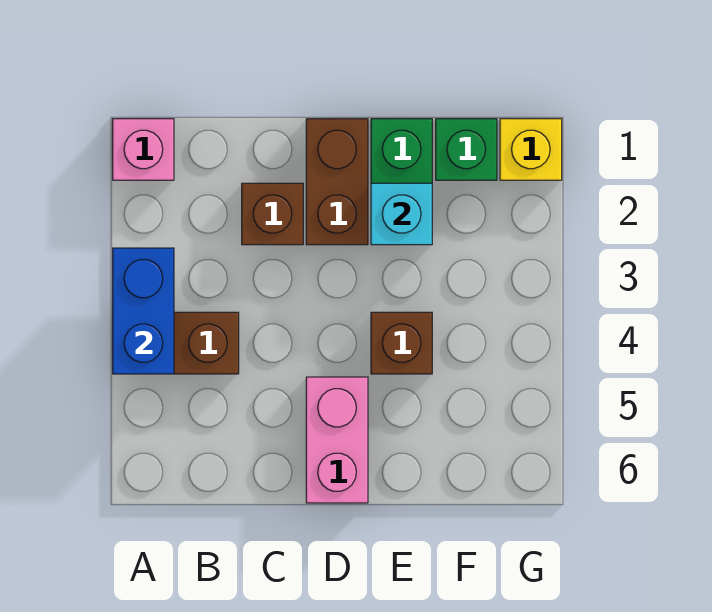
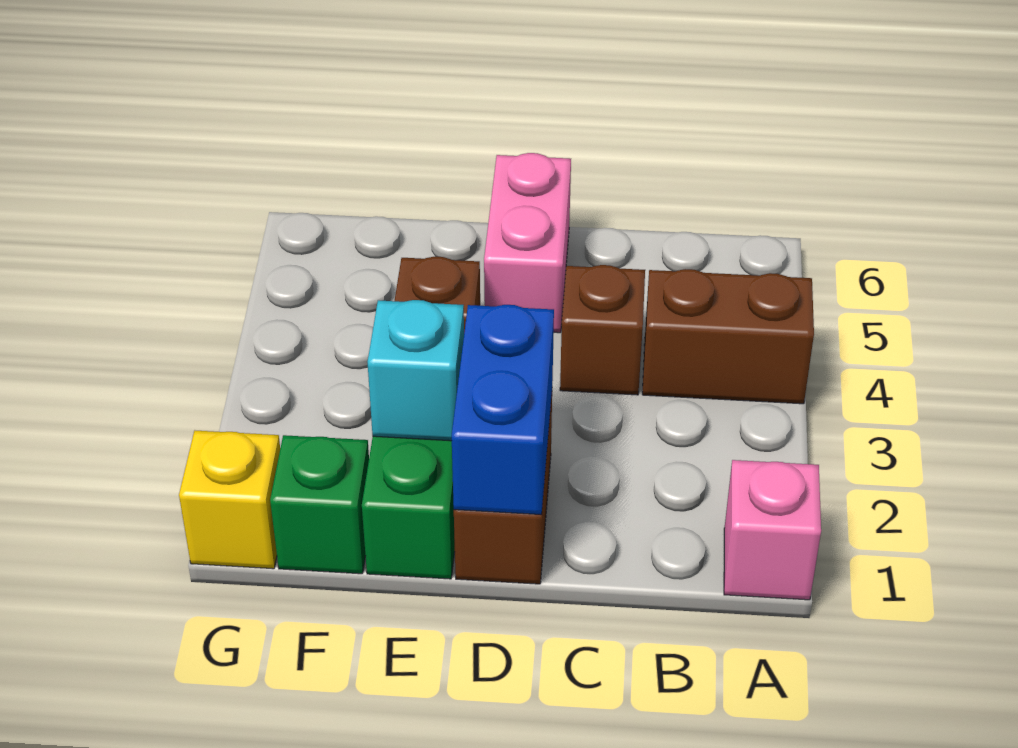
blue 1x2 brick [113,248,174,374] -> blue 1x2 brick moved to [452,305,554,515]
brown 1x1 brick [242,183,303,245] -> brown 1x1 brick moved to [560,265,645,395]

